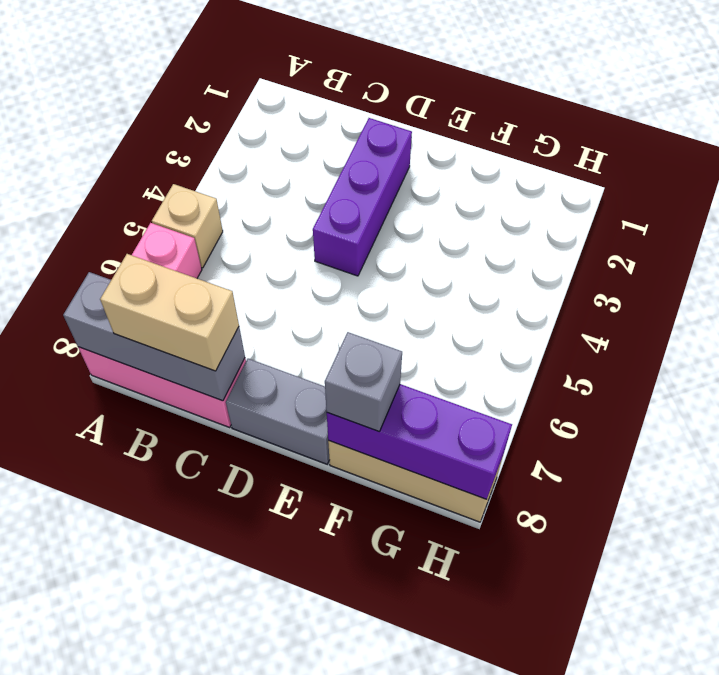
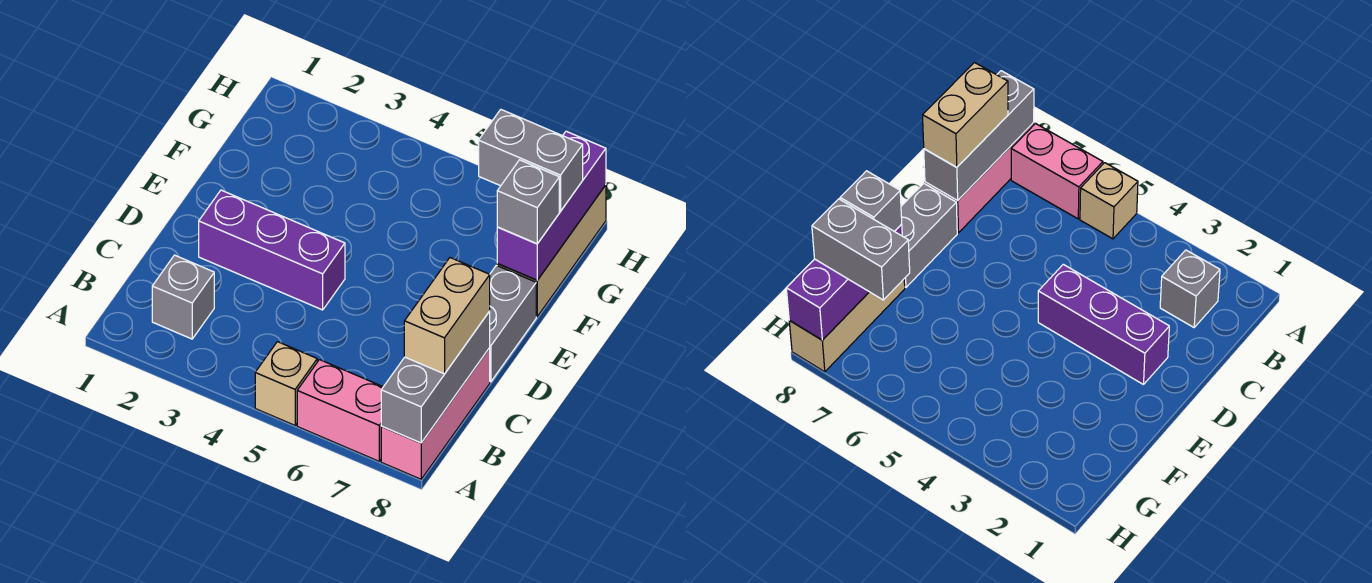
none -> grey 1x1 brick [152,255,214,339]
none -> grey 1x2 brick [479,110,583,211]

